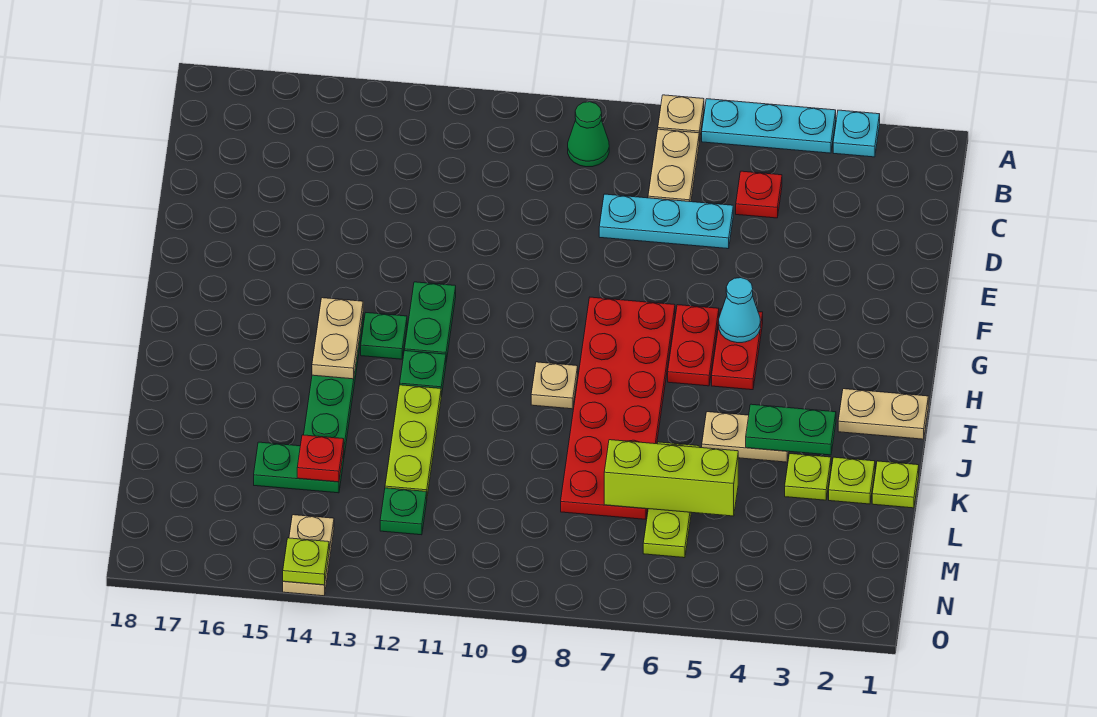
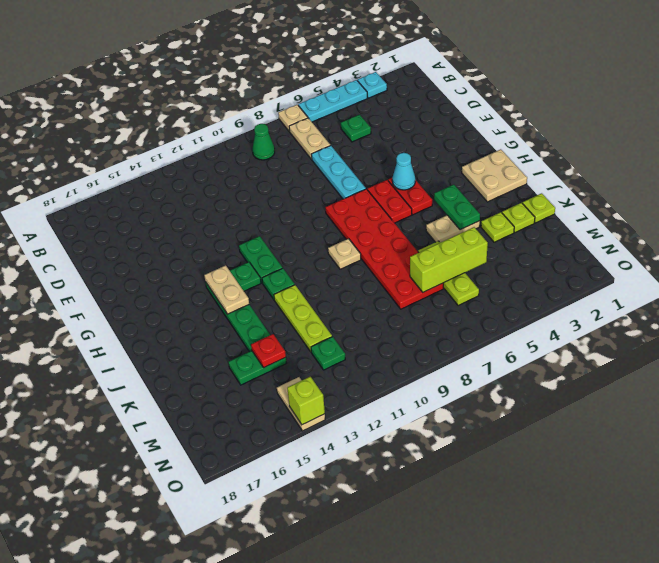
red 1x1 plate [736,171,782,218] -> green 1x1 plate [341,115,371,142]
cyan 1x3 plate [599,194,733,249] -> cyan 1x3 plate turned to [311,145,366,199]
tan 1x2 plate [838,389,928,439] -> tan 2x2 plate [462,149,527,202]
green 1x2 plate [746,404,836,455] -> green 1x2 plate turned to [434,185,480,230]
lime 1x1 plate [283,538,329,585] -> lime 1x1 brick [287,377,325,425]

